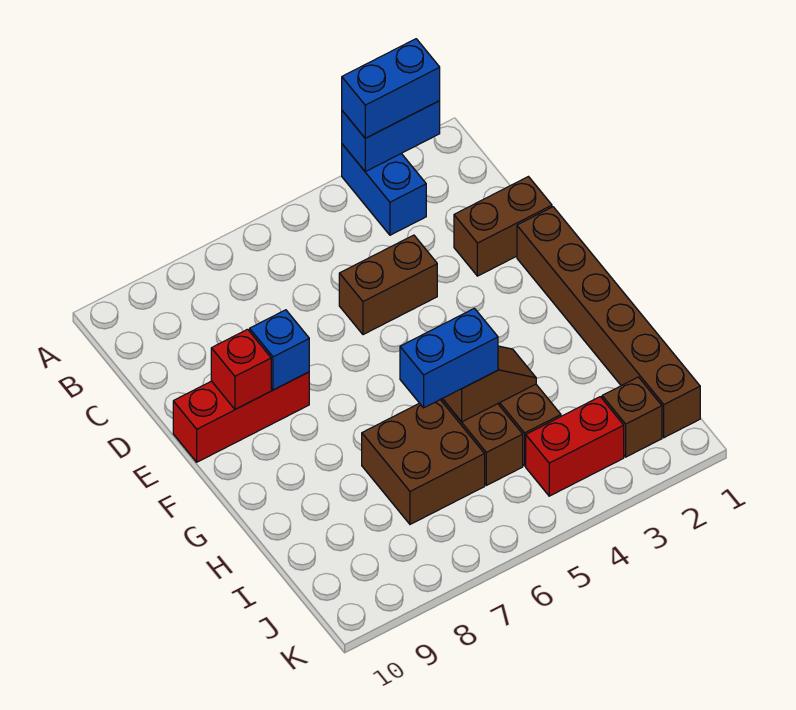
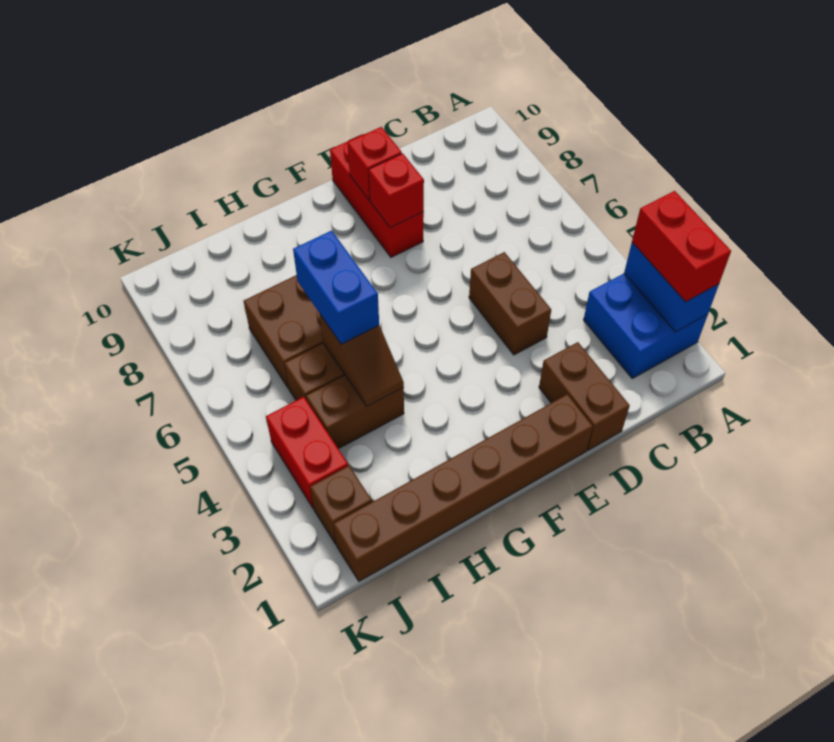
blue 1x2 brick [342,39,440,138] -> red 1x2 brick [632,191,731,302]
blue 1x2 brick [342,144,426,235] -> blue 2x2 brick [584,274,708,378]
blue 1x1 brick [250,310,309,390] -> red 1x1 brick [369,153,424,228]

